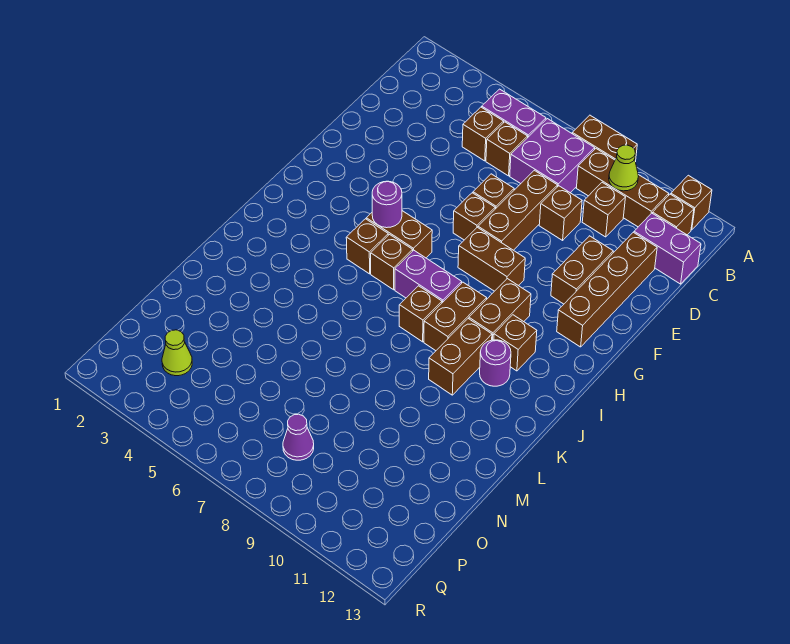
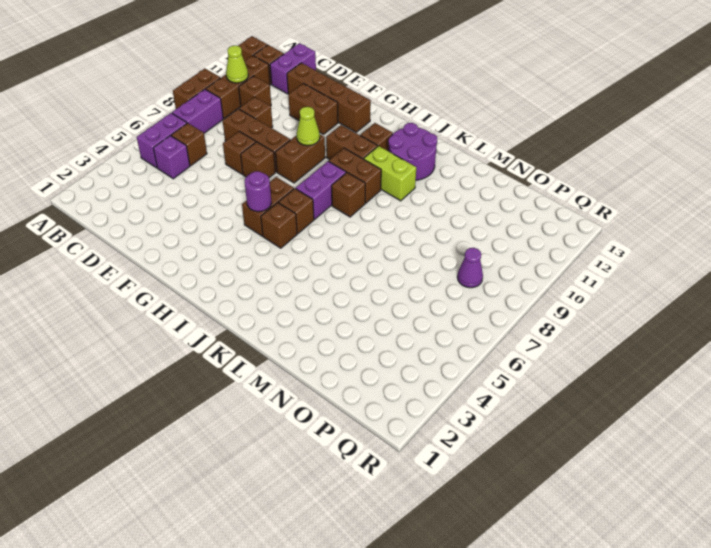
purple 2x2 brick [510,119,595,193] -> purple 1x2 brick [172,89,223,133]
brown 1x1 brick [462,107,504,161] -> purple 1x1 brick [153,136,190,179]
brown 1x2 brick [429,319,492,395] -> lime 1x2 brick [364,146,416,201]
purple 1x1 round brick [480,340,511,386] -> purple 2x2 round brick [388,123,437,180]
lime 1x1 cone [162,330,192,376] -> lime 1x1 cone moved to [297,107,320,146]

